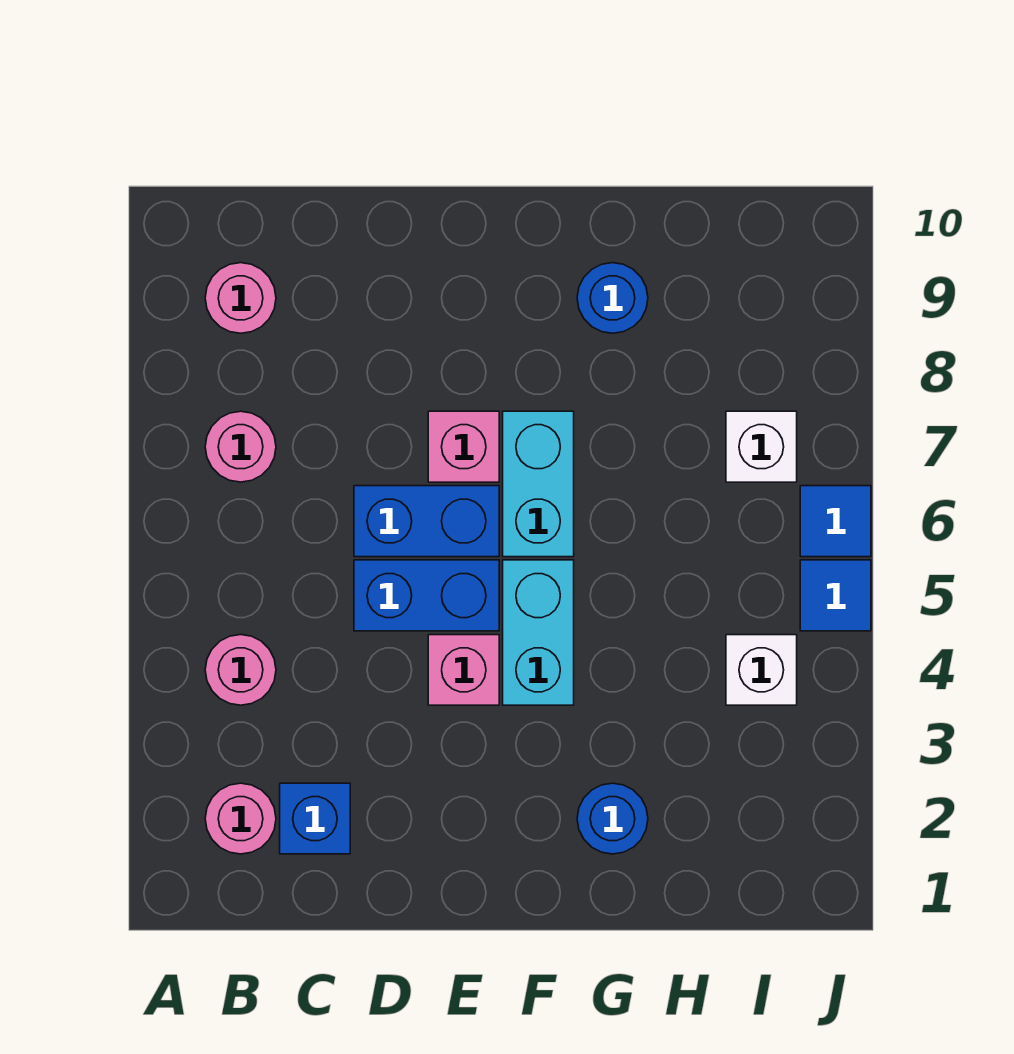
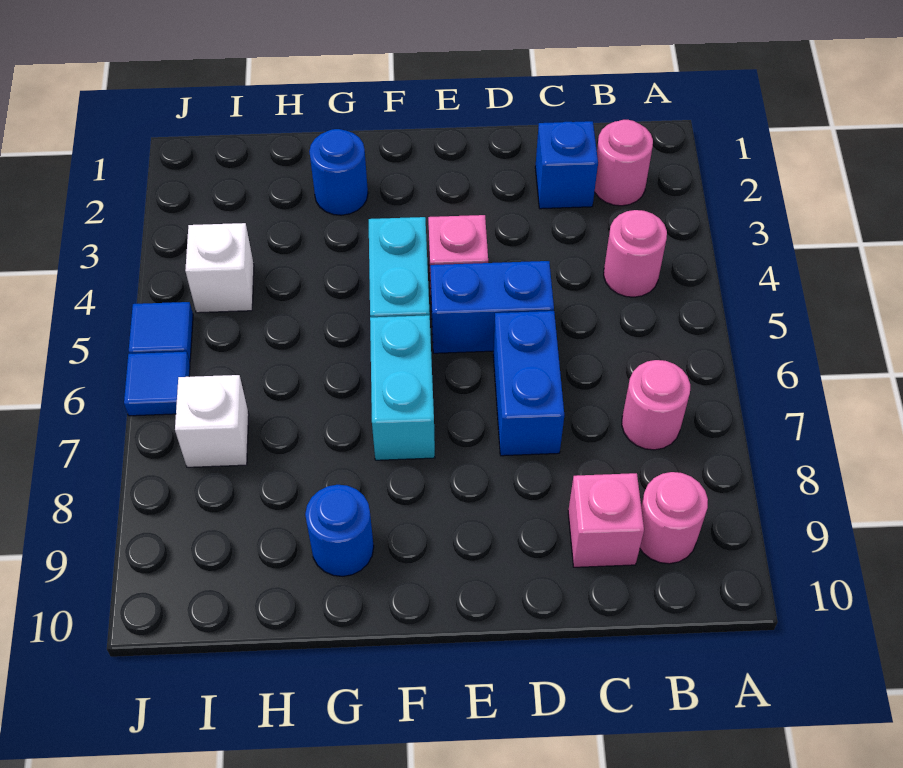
blue 1x2 brick [354,486,499,557] -> blue 1x2 brick turned to [493,311,564,456]
pink 1x1 brick [428,411,499,482] -> pink 1x1 brick moved to [568,473,644,567]

